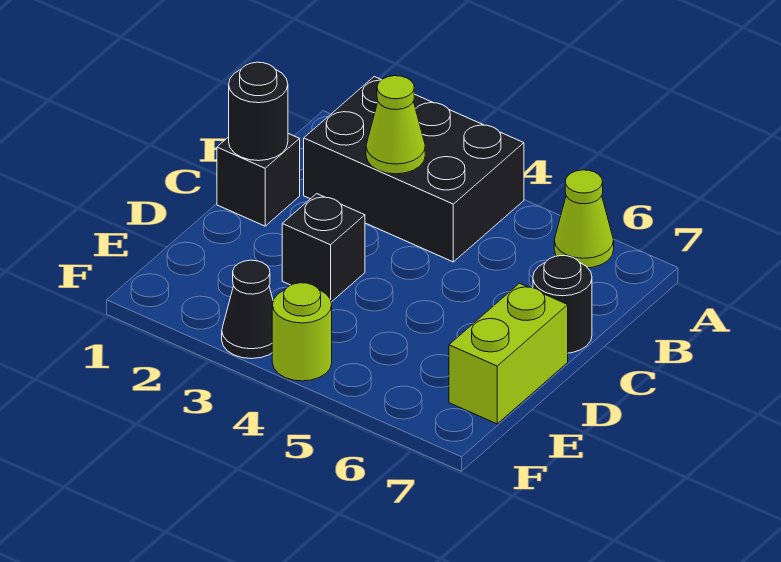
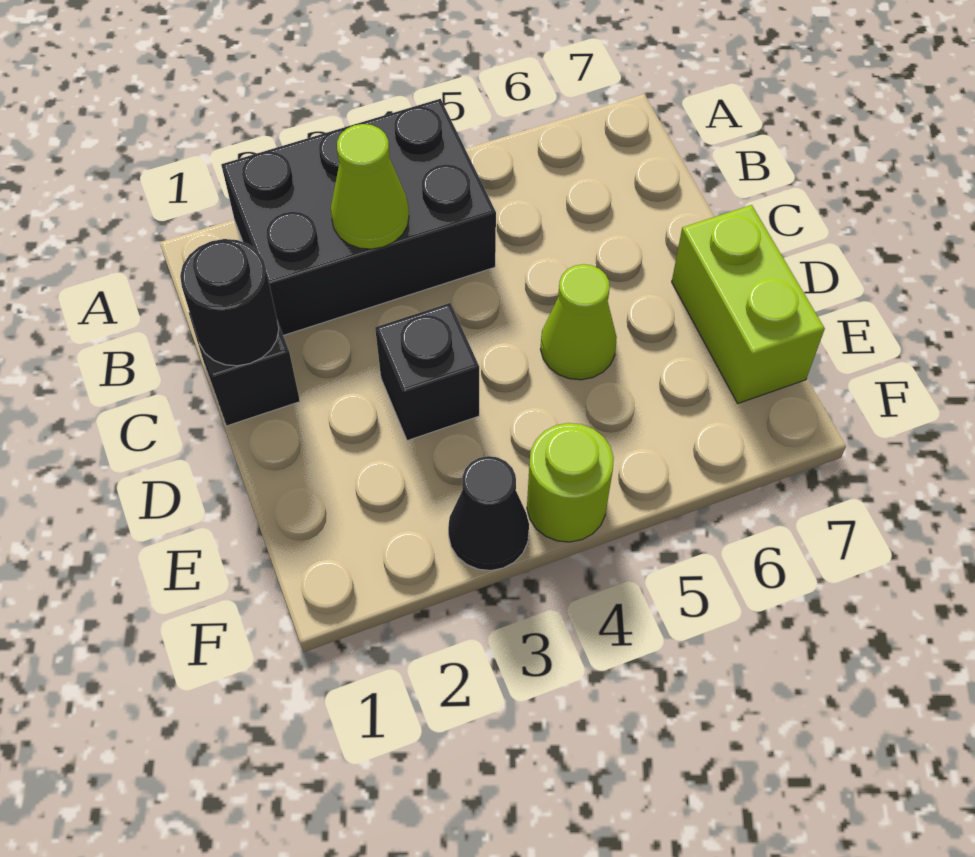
lime 1x1 cone [554,170,614,268] -> lime 1x1 cone moved to [541,264,617,380]
black 1x1 round brick [533,256,592,353] -> none

